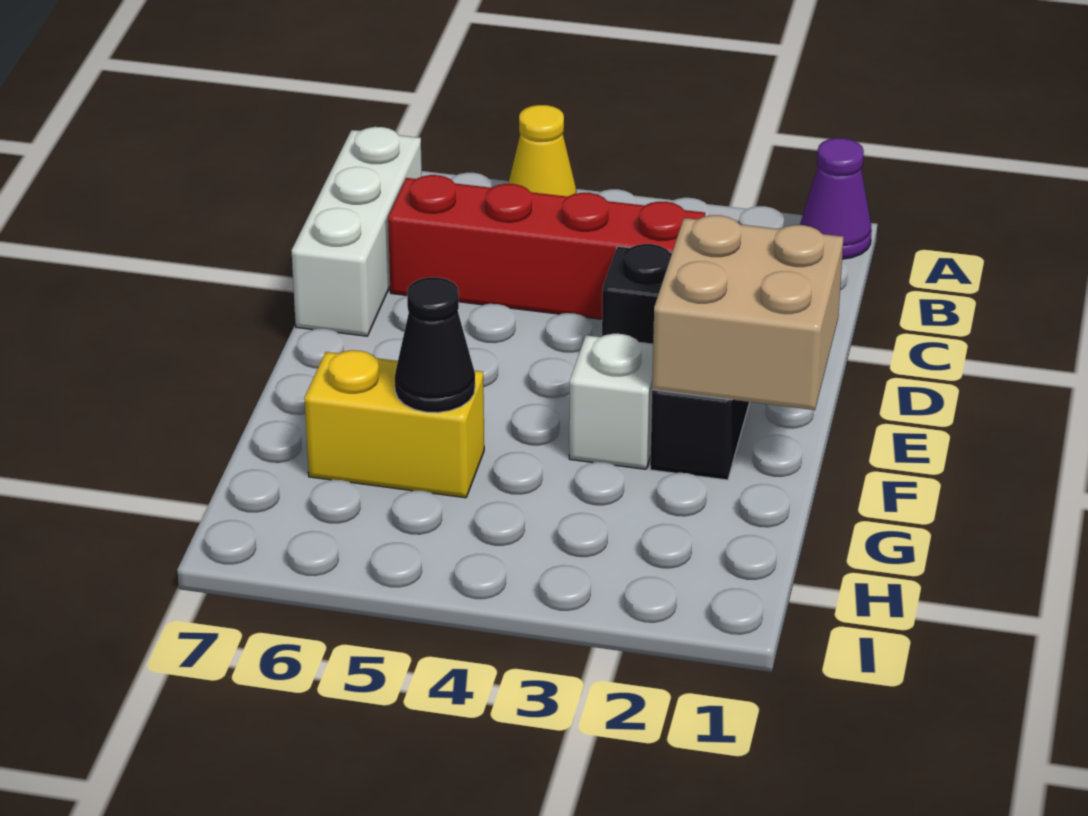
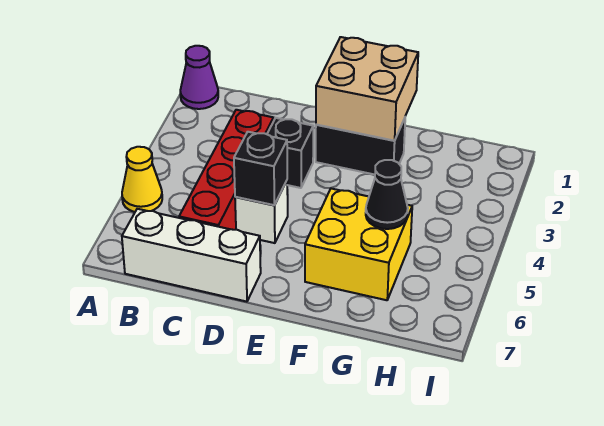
none -> black 1x1 brick [234,132,287,205]
white 1x1 brick [569,334,653,469] -> white 1x1 brick moved to [235,181,288,243]
yellow 1x2 brick [305,350,484,498] -> yellow 2x2 brick [305,189,412,300]

